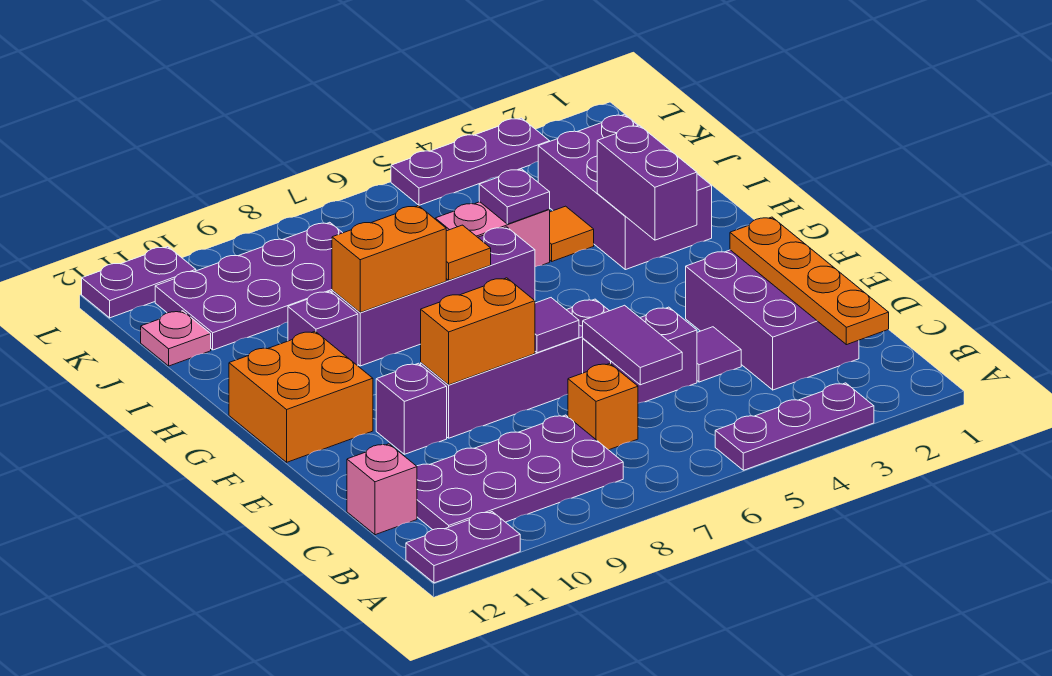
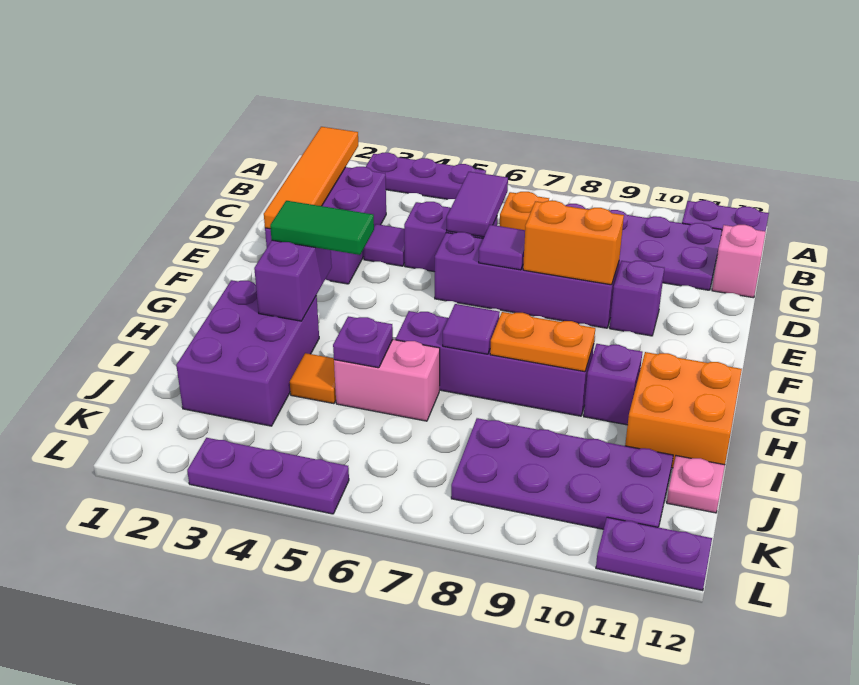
orange 1x4 plate [730,217,889,345] -> orange 1x4 tile [264,127,358,229]
orange 2x2 brick [229,331,373,462] -> orange 2x2 brick moved to [625,352,742,468]
none -> green 1x2 tile [270,201,374,255]
orange 1x1 tile [446,225,491,280] -> purple 1x1 tile [443,304,500,354]
orange 1x2 brick [332,206,446,312] -> orange 1x2 plate [490,312,595,372]

